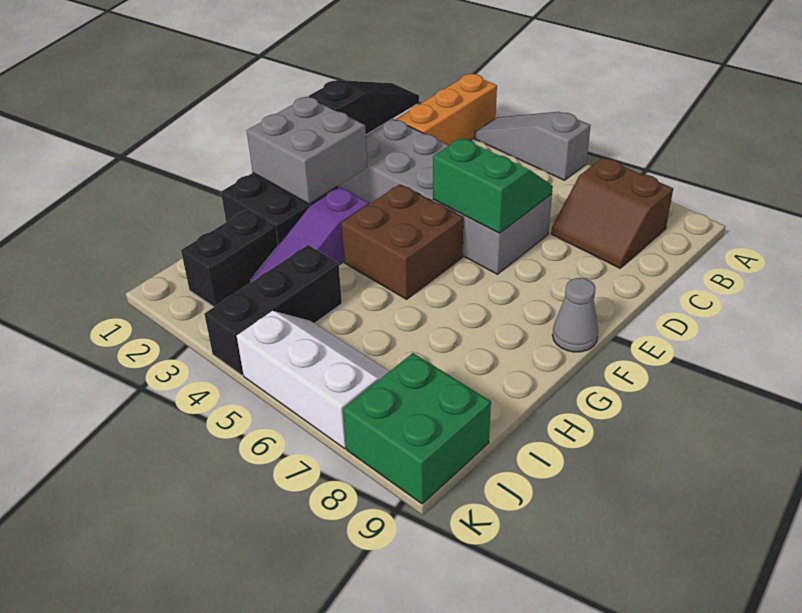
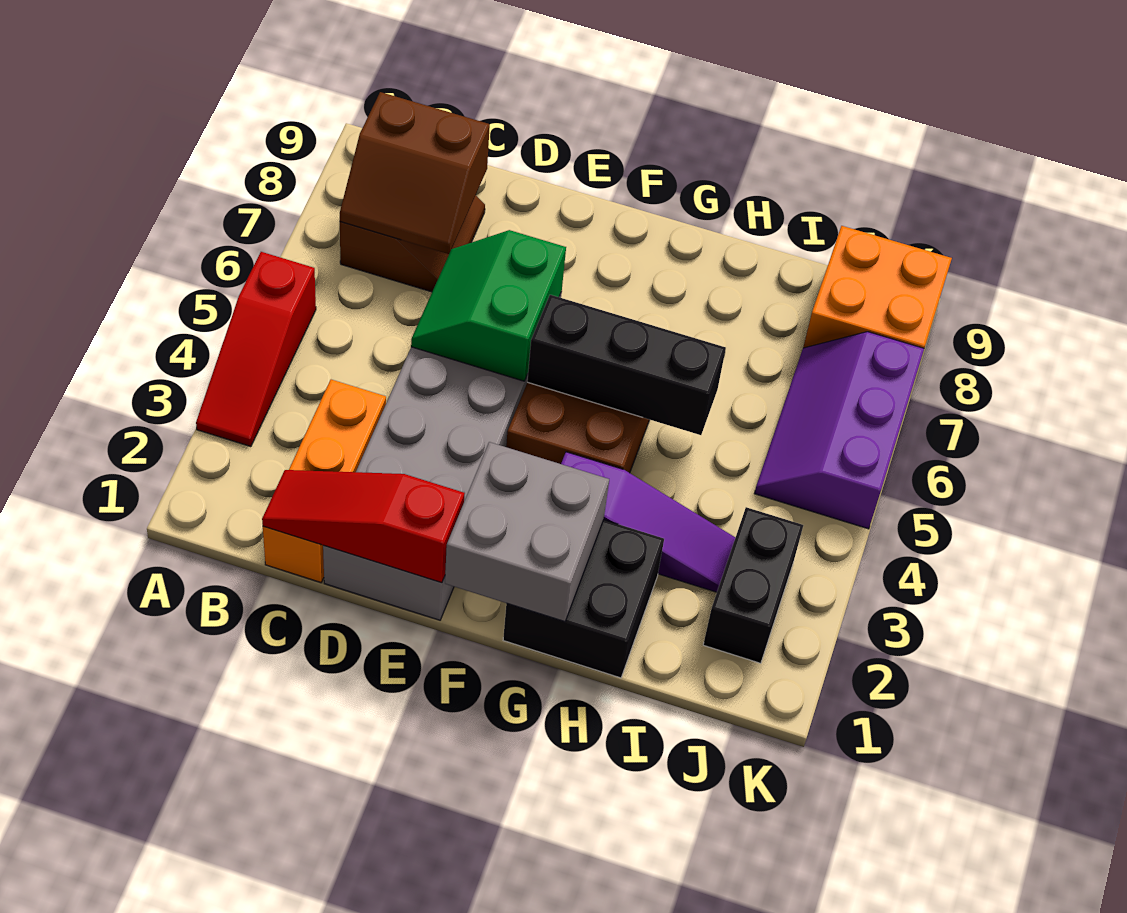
orange 1x3 brick [396,74,497,145] -> orange 1x3 brick turned to [263,380,386,582]
grey 1x3 slope [475,112,591,180] -> red 1x3 slope [196,252,316,447]
none -> brown 2x2 slope [340,92,490,254]
black 1x3 slope [309,80,419,135] -> red 1x3 slope [262,470,465,583]
grey 1x1 cone [553,278,598,352] -> none
black 1x2 brick [181,209,278,307] -> black 1x2 brick turned to [703,507,803,663]
black 1x3 brick [205,245,342,375] -> black 1x3 brick moved to [527,295,726,435]
white 2x3 slope [237,311,389,449] -> purple 2x3 slope [754,332,924,529]
green 2x2 brick [343,353,491,504] -> orange 2x2 brick [803,226,952,348]

